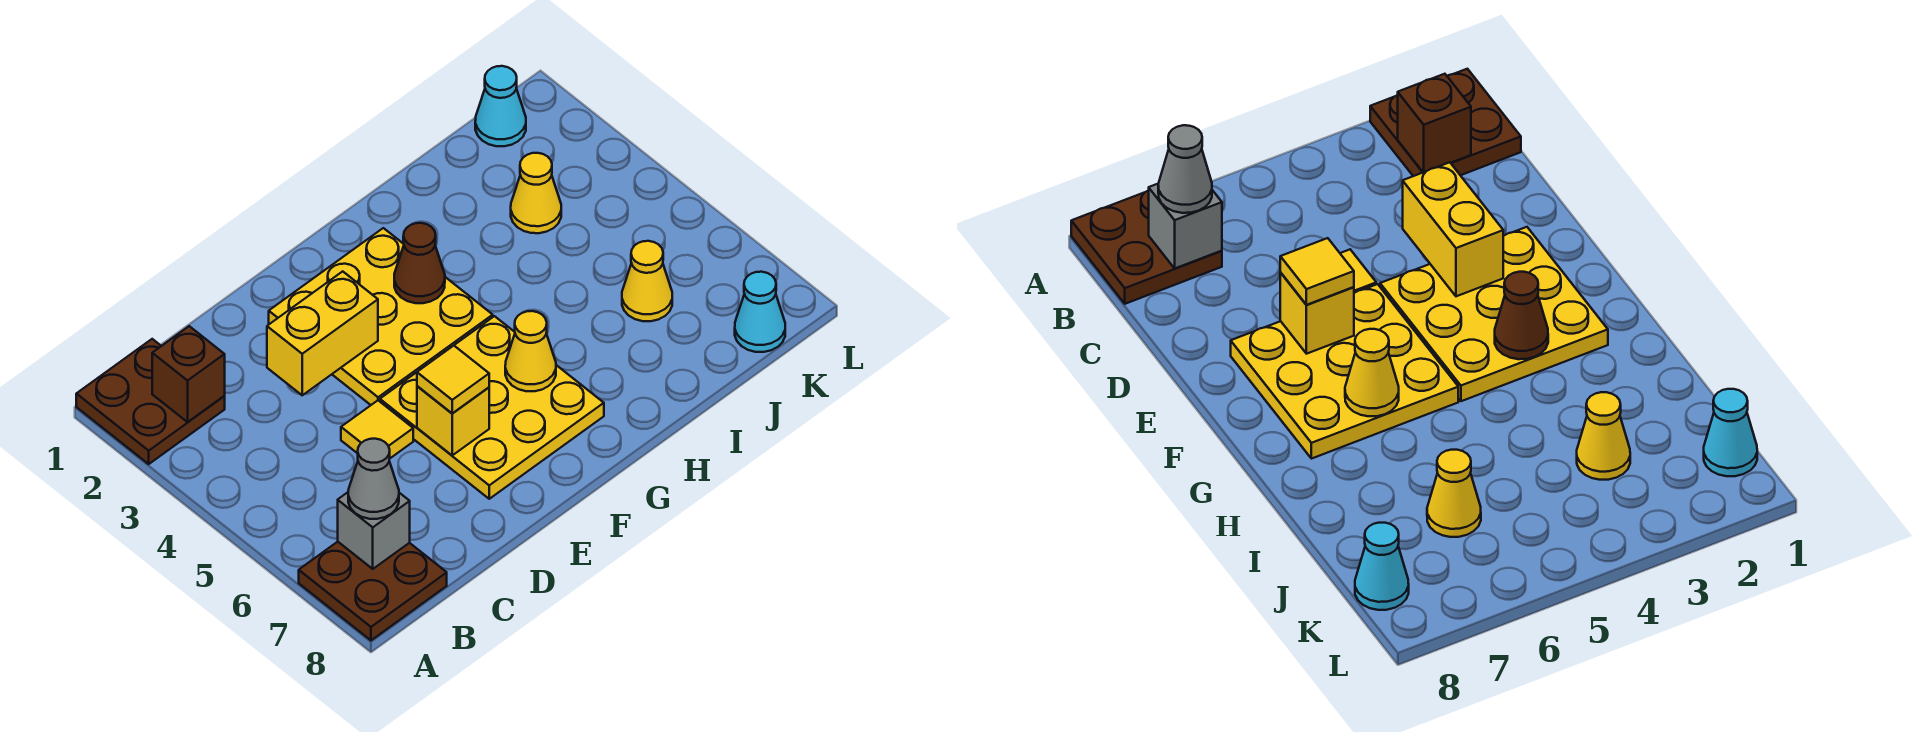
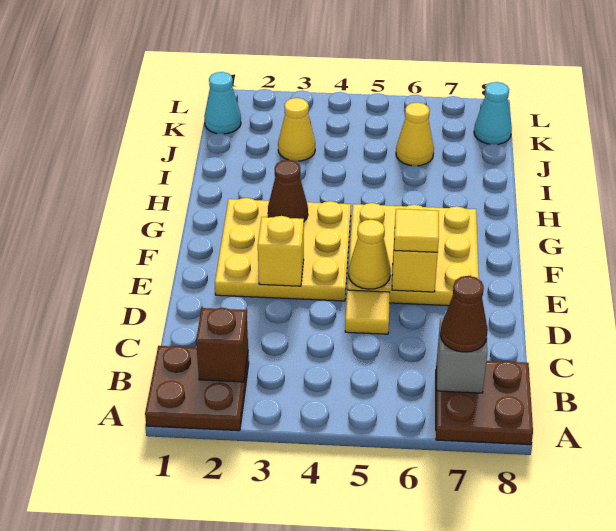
grey 1x1 cone [348,439,399,519] -> brown 1x1 cone [440,276,488,352]
yellow 1x2 brick [267,271,378,395] -> yellow 1x1 brick [258,216,304,286]
yellow 1x1 cone [505,311,556,391] -> yellow 1x1 cone moved to [348,220,391,289]

